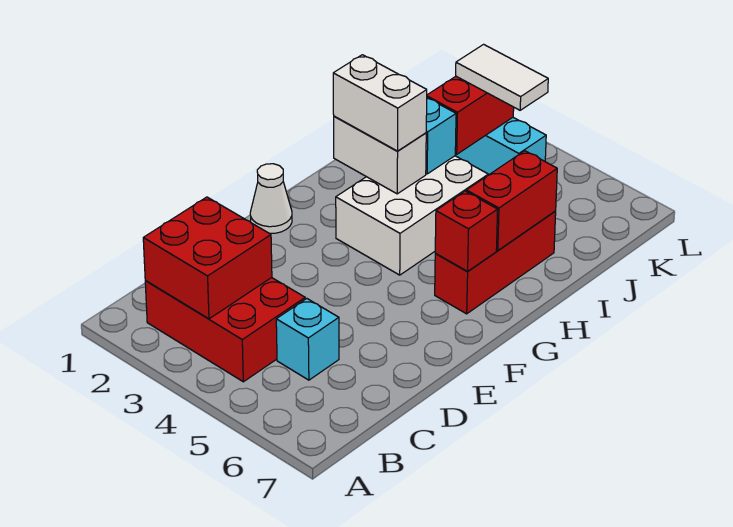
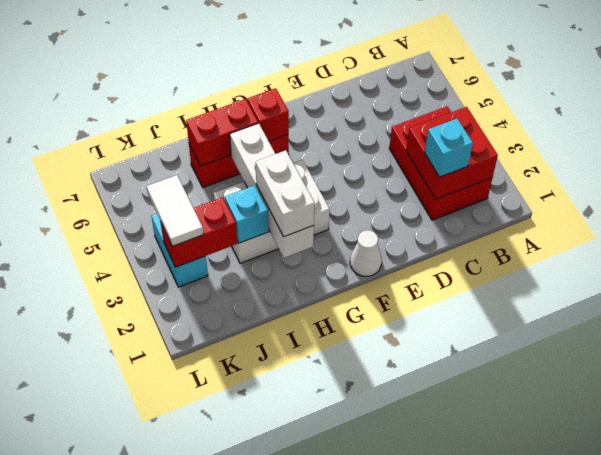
cyan 1x1 brick [276,299,339,380] -> cyan 1x1 brick moved to [425,119,473,177]
white 1x2 brick [334,116,426,194] -> white 1x4 brick [230,123,314,258]

